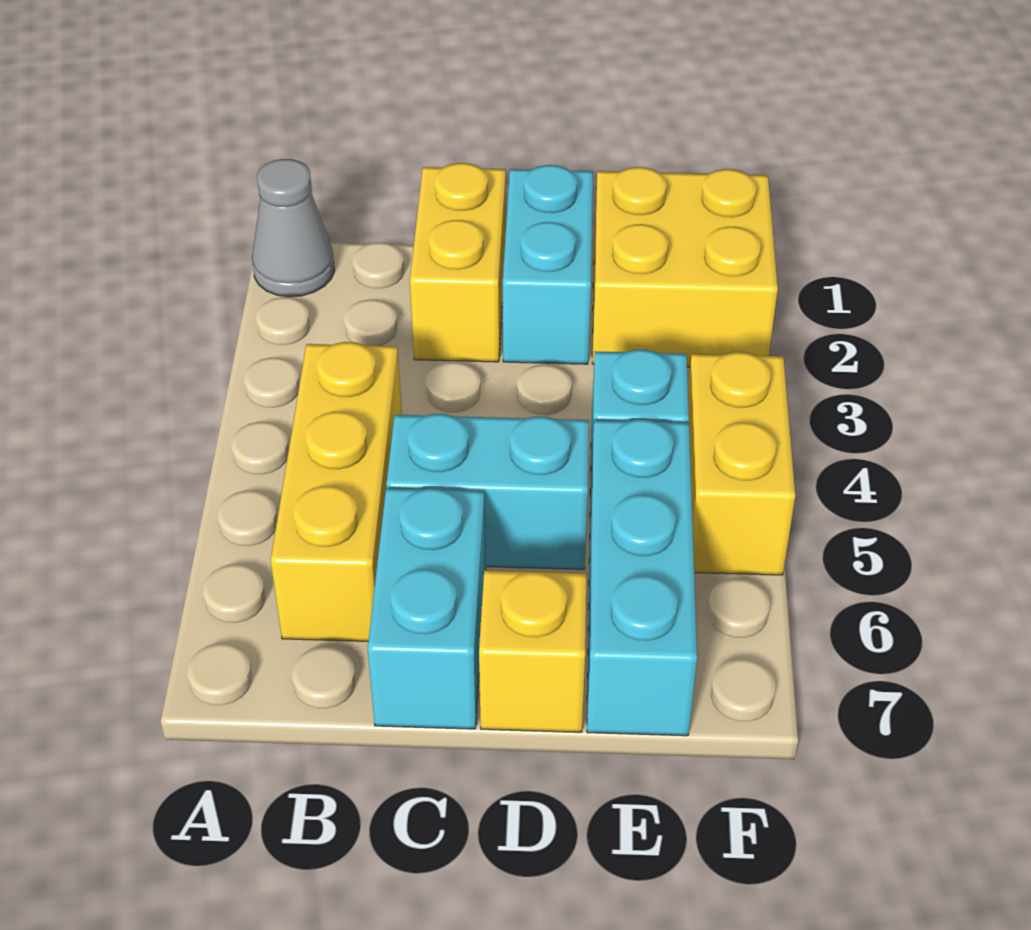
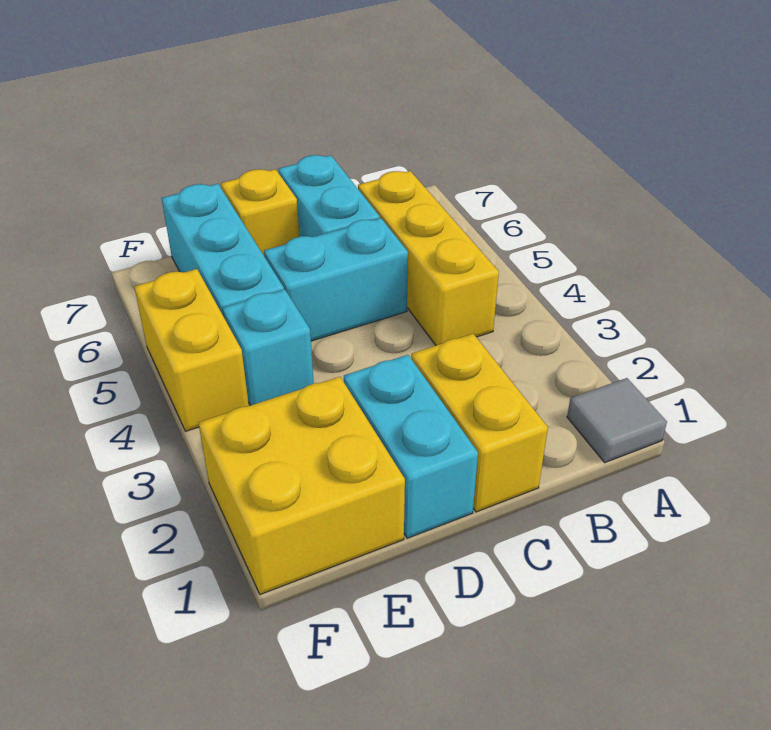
grey 1x1 cone [252,159,335,297] -> grey 1x1 tile [567,378,667,463]

